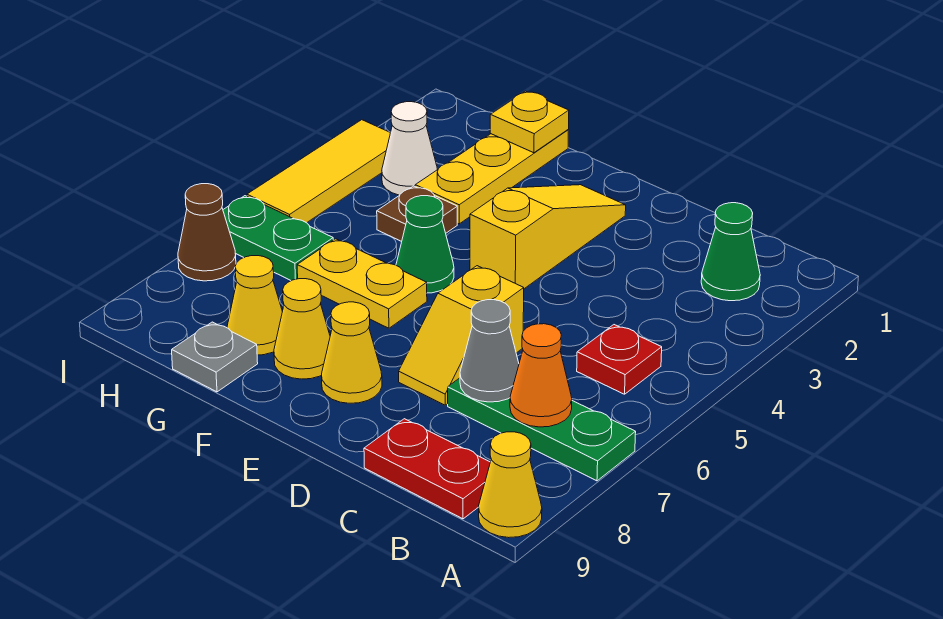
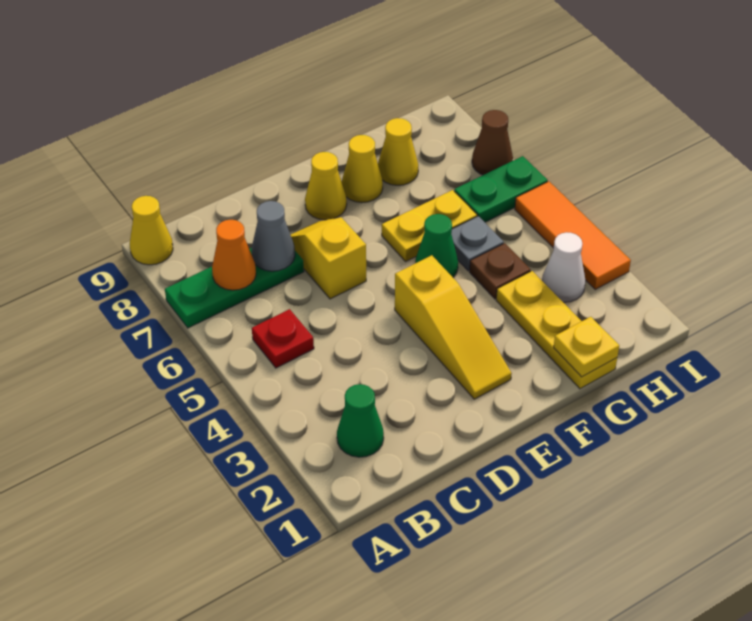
red 1x2 plate [364,419,490,519] -> none
grey 1x1 plate [172,322,258,392] -> grey 1x1 plate moved to [451,216,504,271]
yellow 1x3 tile [247,120,390,223] -> orange 1x3 tile [515,181,631,289]

